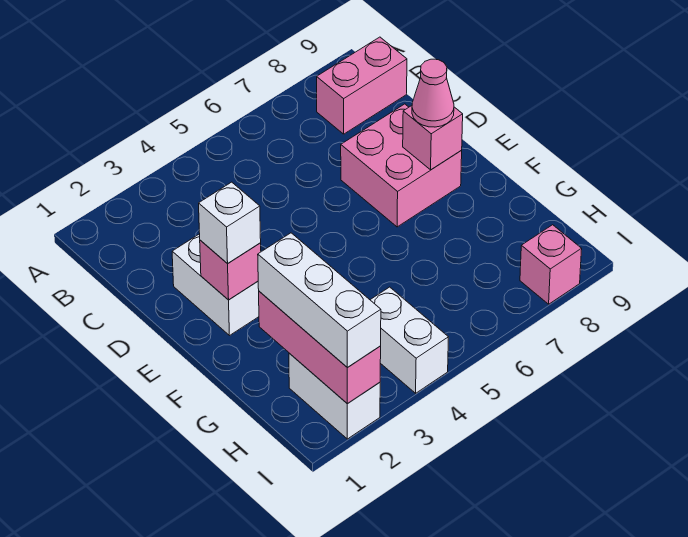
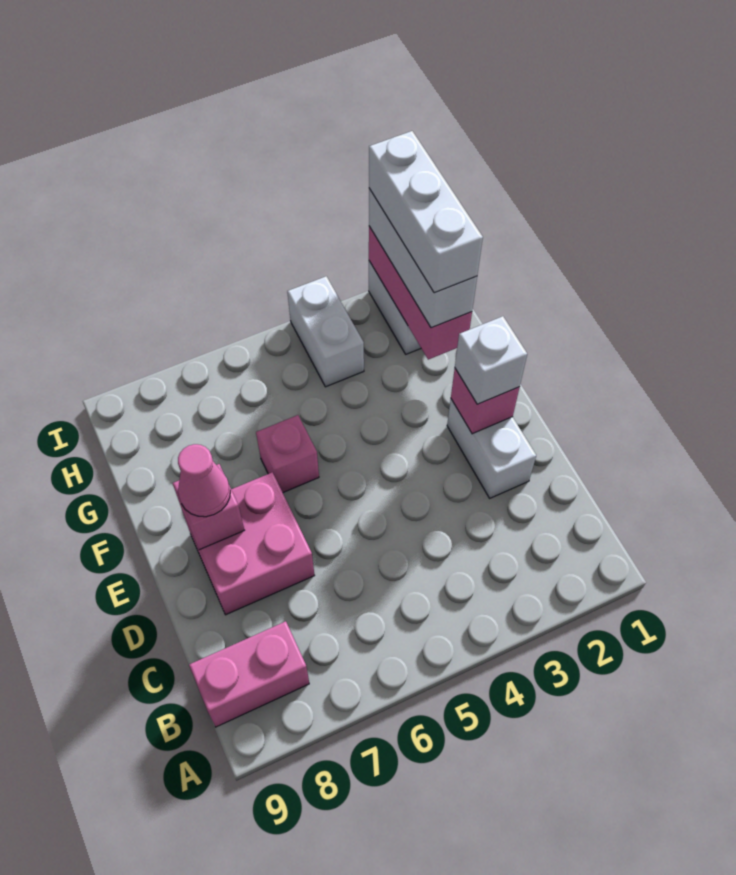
none -> white 1x3 brick [369,131,483,293]
pink 1x1 brick [520,225,582,304] -> pink 1x1 brick moved to [256,415,319,492]

